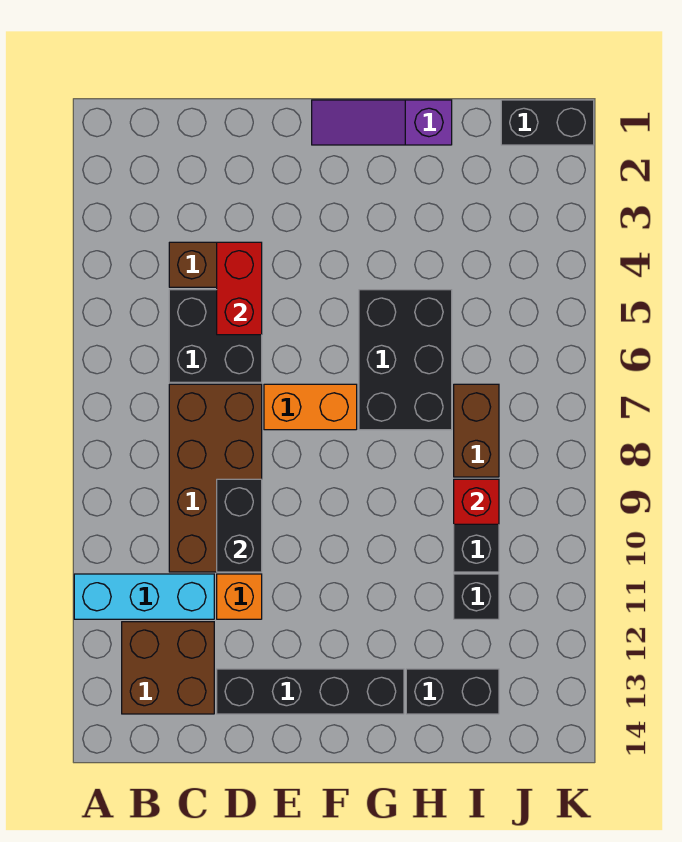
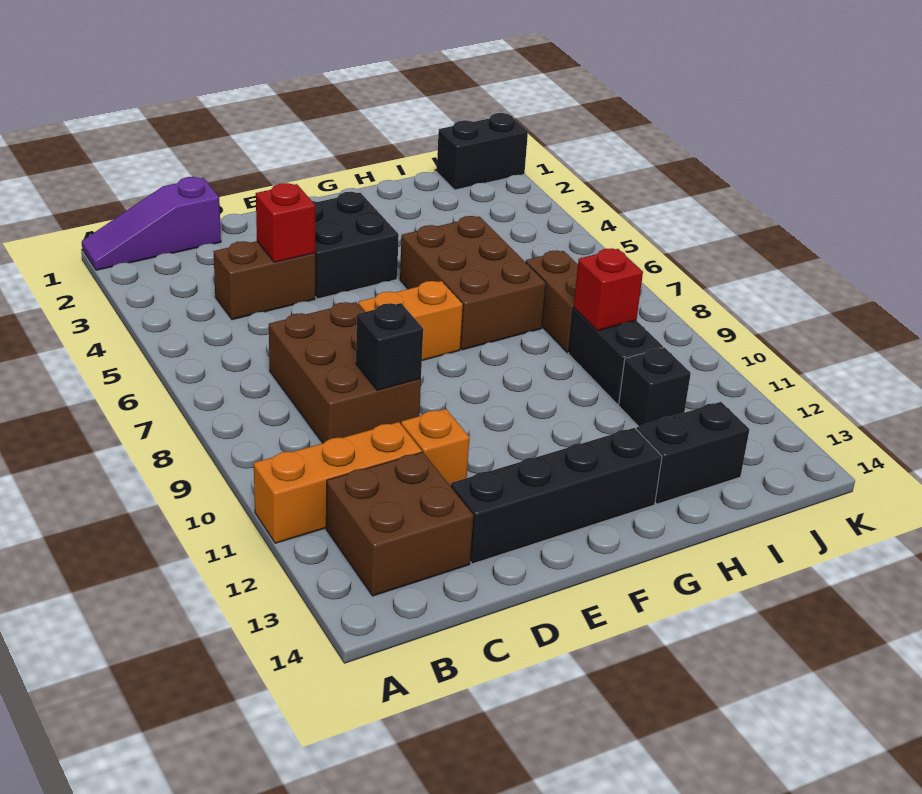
cyan 1x3 brick [74,574,214,619] -> orange 1x3 brick [254,422,422,543]
black 2x2 brick [169,290,262,382] -> black 2x2 brick moved to [312,192,399,299]
brown 2x4 brick [169,384,262,572] -> brown 2x3 brick [269,302,421,443]
red 1x2 brick [217,242,262,335] -> red 1x1 brick [256,183,315,262]
black 1x2 brick [217,479,262,572] -> black 1x1 brick [356,303,423,390]
purple 1x3 slope [312,100,452,145] -> purple 1x3 slope moved to [82,177,221,270]
black 2x3 brick [359,290,452,430] -> brown 2x3 brick [400,216,546,350]

